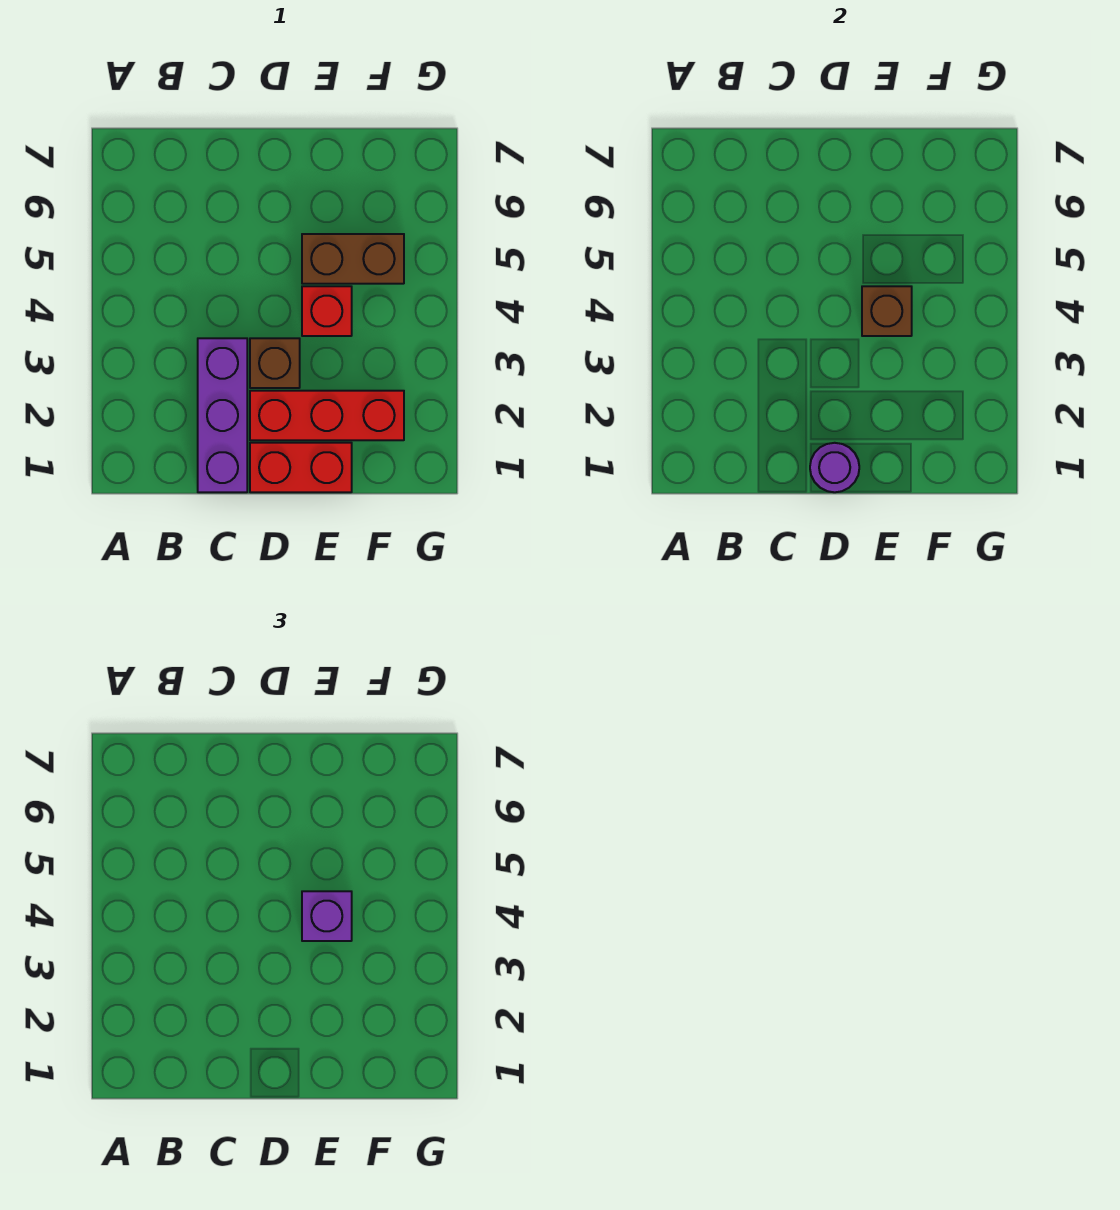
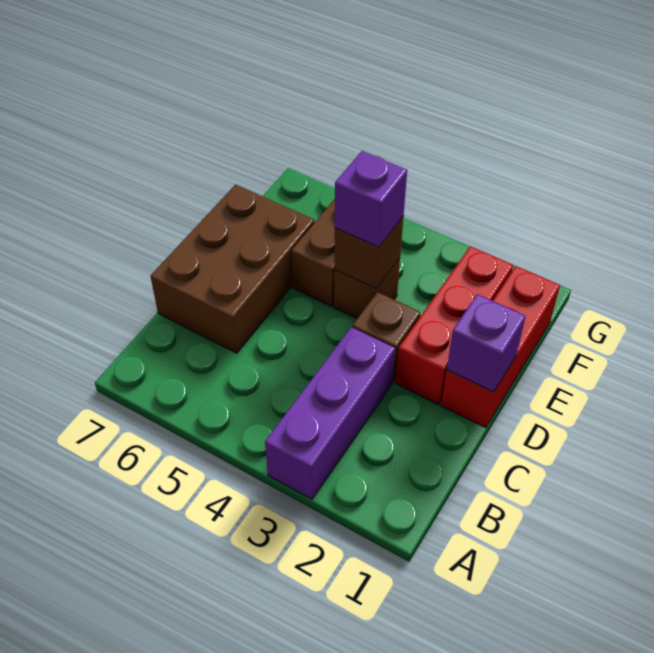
purple 1x3 brick [198,338,247,492] -> purple 1x3 brick turned to [265,327,395,499]
none -> brown 2x3 brick [151,185,315,353]
red 1x2 brick [250,443,352,492] -> red 1x3 brick [441,266,560,428]
purple 1x1 round brick [810,443,859,492] -> purple 1x1 brick [447,294,526,392]
red 1x1 brick [302,286,352,336] -> brown 1x1 brick [334,258,400,318]

